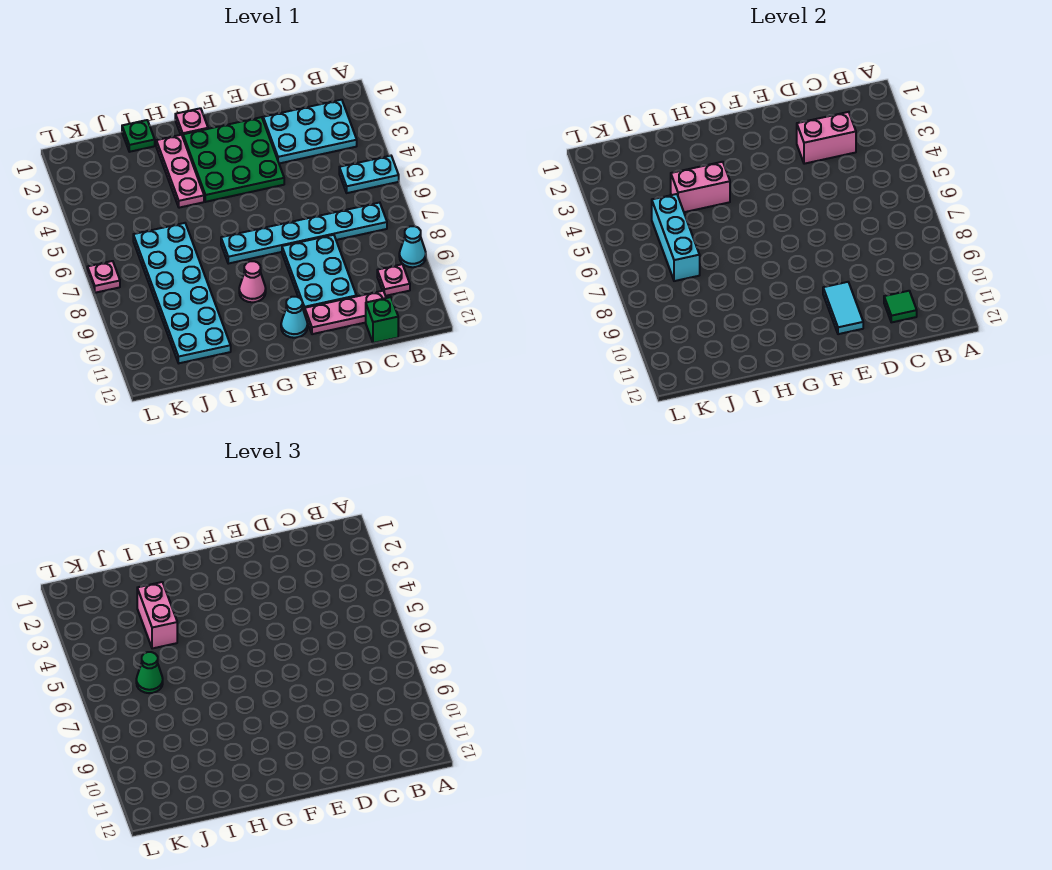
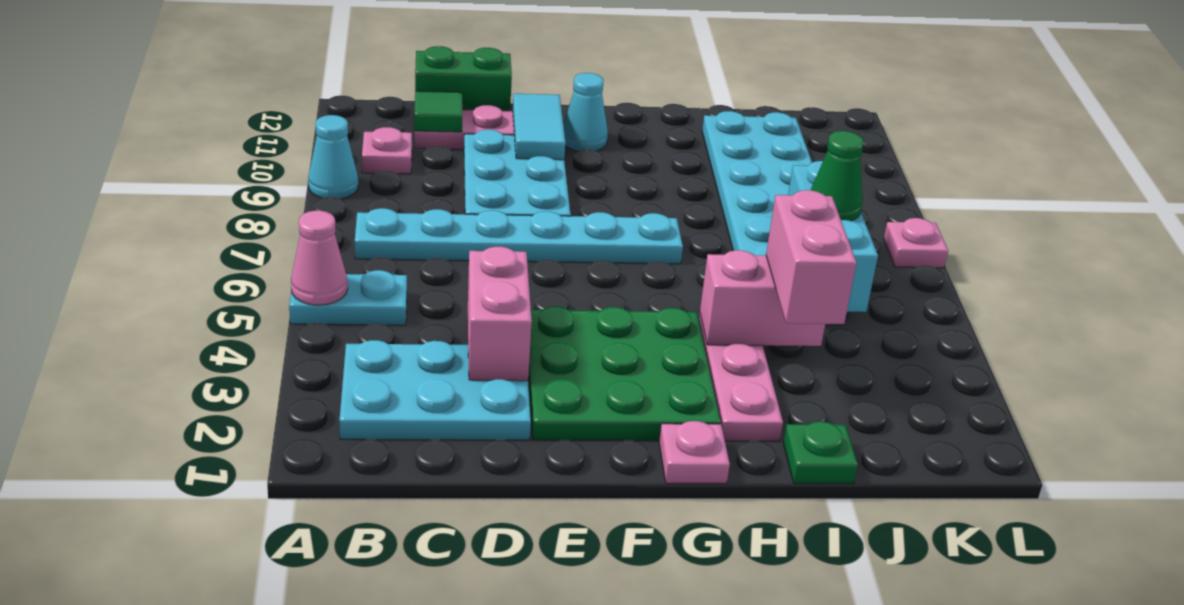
pink 1x2 brick [797,112,856,164] -> pink 1x2 brick turned to [468,247,532,381]
green 1x1 brick [366,297,398,343] -> green 1x2 brick [415,46,512,111]
pink 1x1 cone [239,261,266,302] -> pink 1x1 cone moved to [291,211,348,305]

